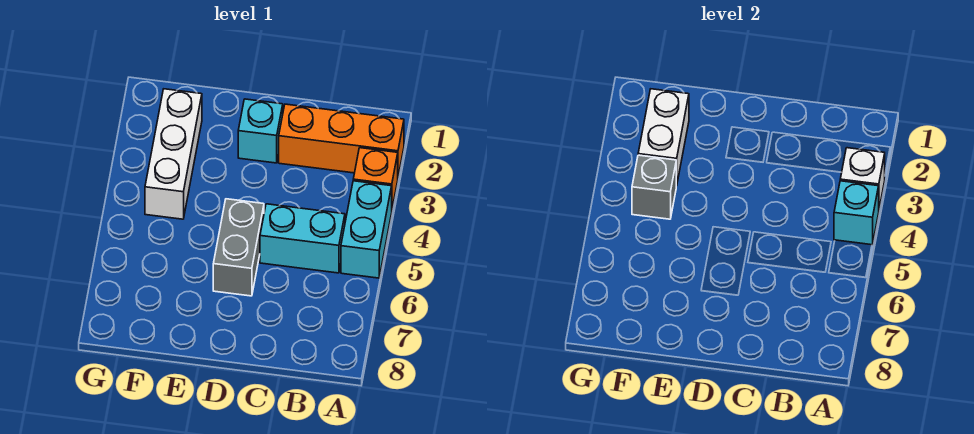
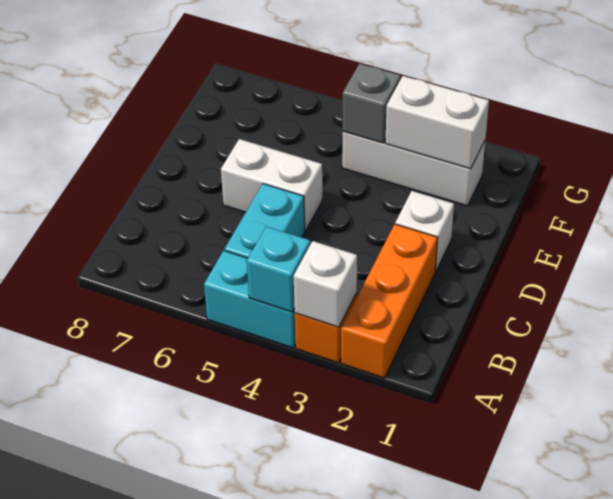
cyan 1x1 brick [238,99,283,163] -> white 1x1 brick [395,191,454,272]
grey 1x2 brick [213,199,264,296] -> white 1x2 brick [221,139,322,231]

